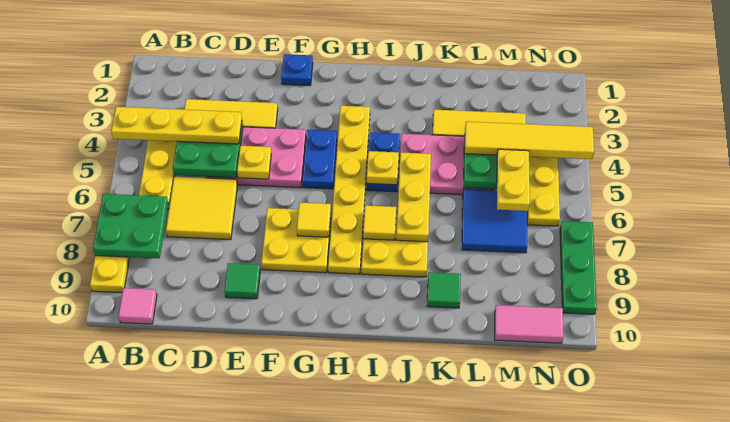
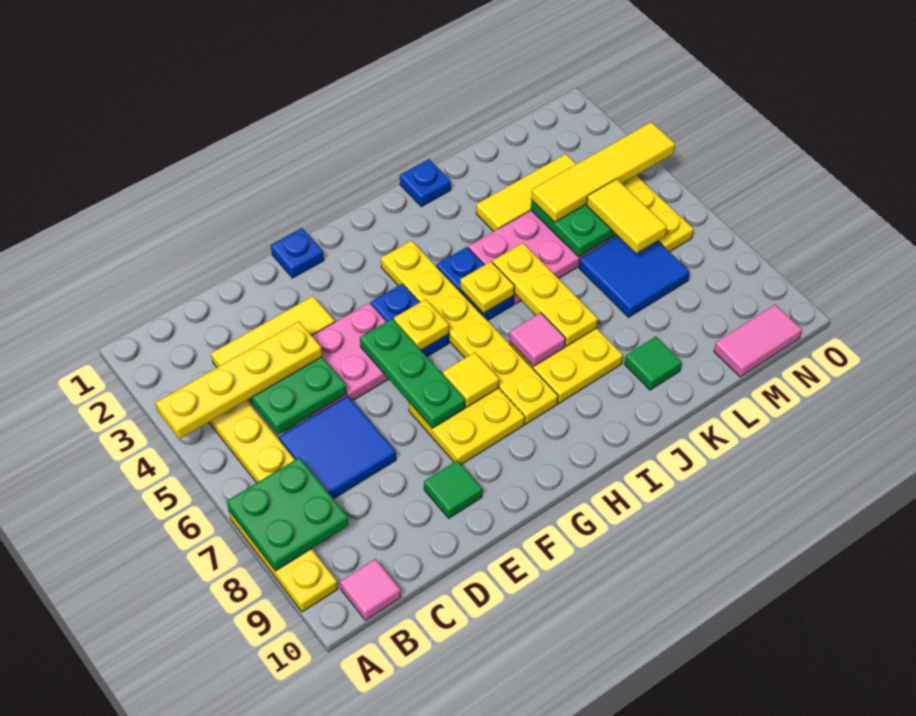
yellow 2x2 tile [166,177,237,240] -> blue 2x2 tile [279,396,396,499]
yellow 1x1 plate [237,146,271,179] -> yellow 1x1 plate moved to [394,299,449,350]
yellow 1x1 tile [363,205,396,240] -> pink 1x1 tile [509,313,565,366]
none -> blue 1x1 plate [400,159,451,207]
yellow 1x2 plate [497,149,530,211] -> yellow 1x2 tile [587,179,667,253]
green 1x3 plate [560,221,597,314] -> green 1x3 plate moved to [360,319,465,428]

